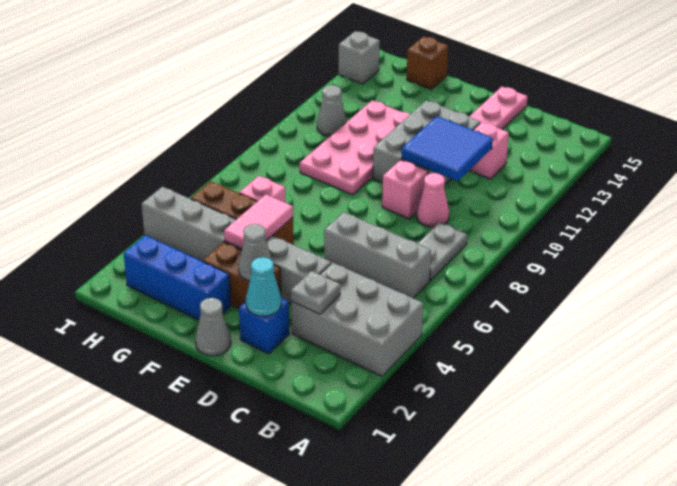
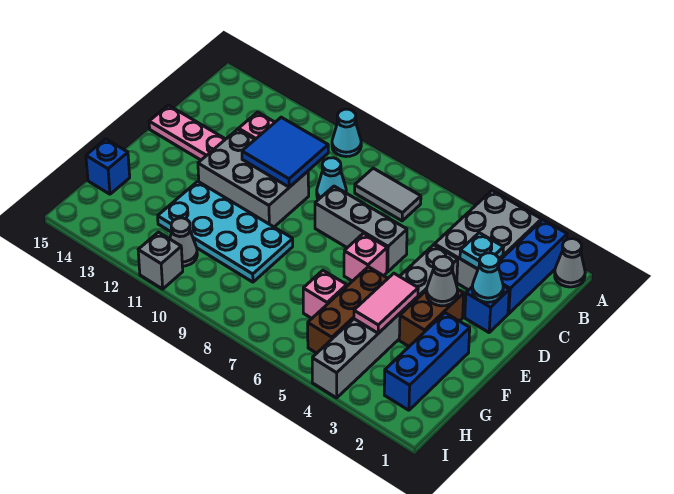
none -> blue 1x3 brick [499,220,567,314]
none -> cyan 1x1 cone [332,109,361,157]
grey 1x3 brick [324,212,431,298] -> grey 1x3 brick turned to [315,186,407,272]
grey 1x2 plate [418,222,467,281] -> grey 1x2 tile [355,168,421,221]
grey 1x1 plate [291,271,340,314] -> cyan 1x1 plate [460,233,504,269]
pink 1x1 cone [417,173,449,227] -> cyan 1x1 cone [317,158,346,200]
pink 1x1 brick [382,160,428,219] -> pink 1x1 brick moved to [344,233,387,281]
grey 1x1 cone [195,298,231,356] -> grey 1x1 cone moved to [555,239,585,287]
pink 1x2 tile [224,194,293,249] -> pink 1x2 tile turned to [354,273,418,333]
pink 2x4 plate [300,101,410,195] -> cyan 2x4 plate [158,181,293,282]
brown 1x1 brick [407,36,448,89] -> blue 1x1 brick [86,139,130,194]
grey 1x1 brick [339,31,380,84] -> grey 1x1 brick moved to [138,232,183,289]

